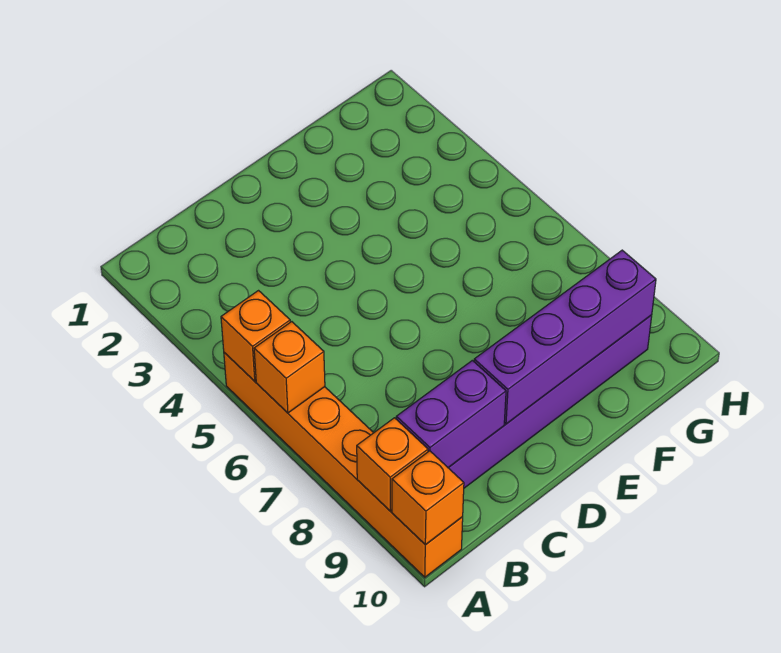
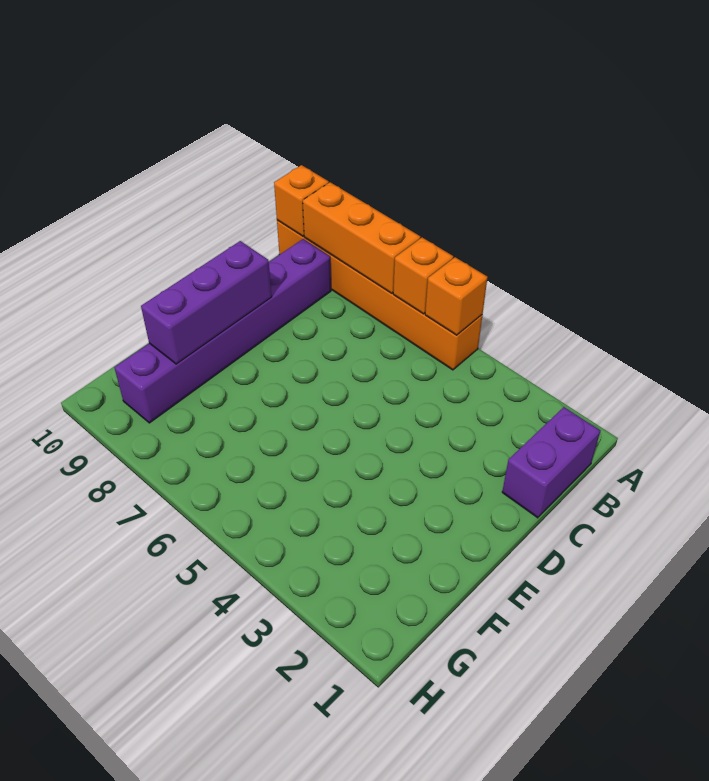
orange 1x1 brick [357,418,428,511] -> orange 1x3 brick [303,182,420,294]
purple 1x2 brick [396,360,506,468] -> purple 1x2 brick moved to [502,407,601,518]
purple 1x4 brick [474,250,656,424] -> purple 1x3 brick [141,241,272,364]

